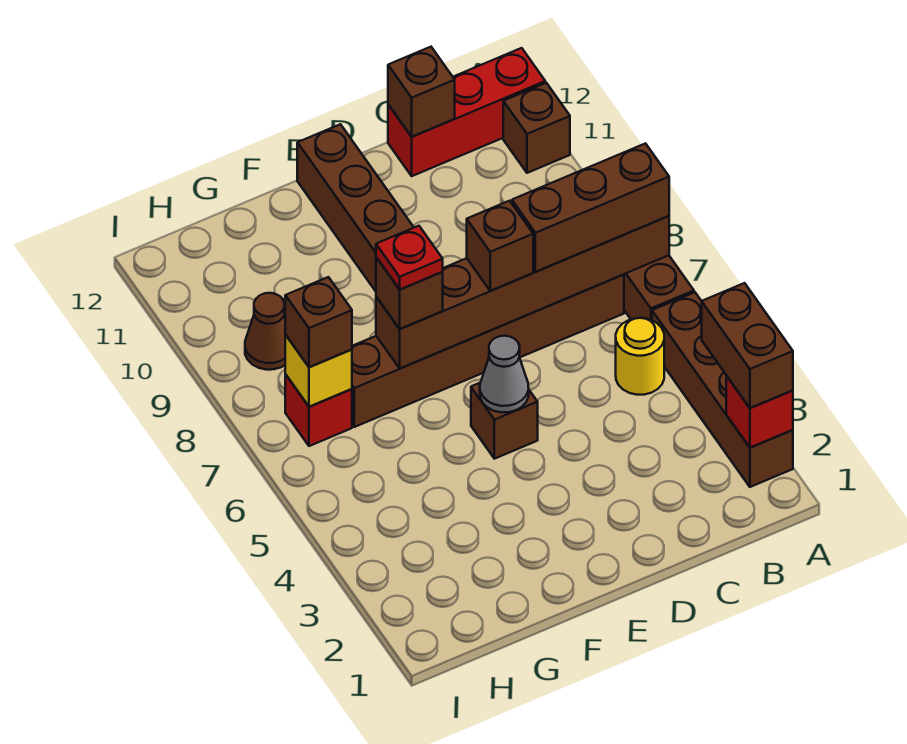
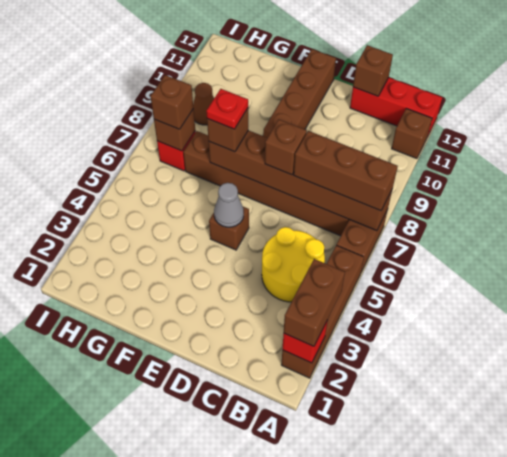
yellow 1x1 round brick [616,318,664,395] -> yellow 2x2 round brick [262,227,325,302]
yellow 1x1 brick [285,335,352,407] -> brown 1x1 brick [154,109,195,151]

